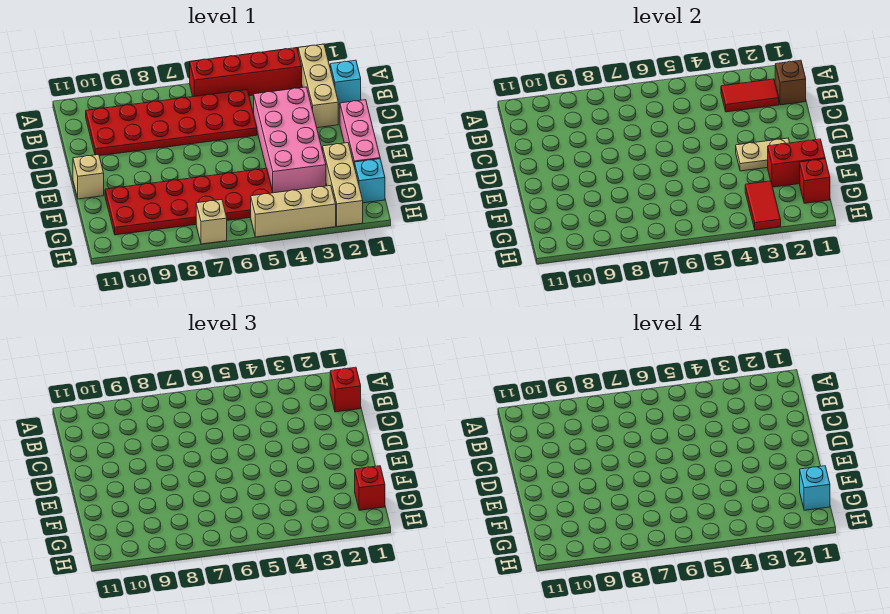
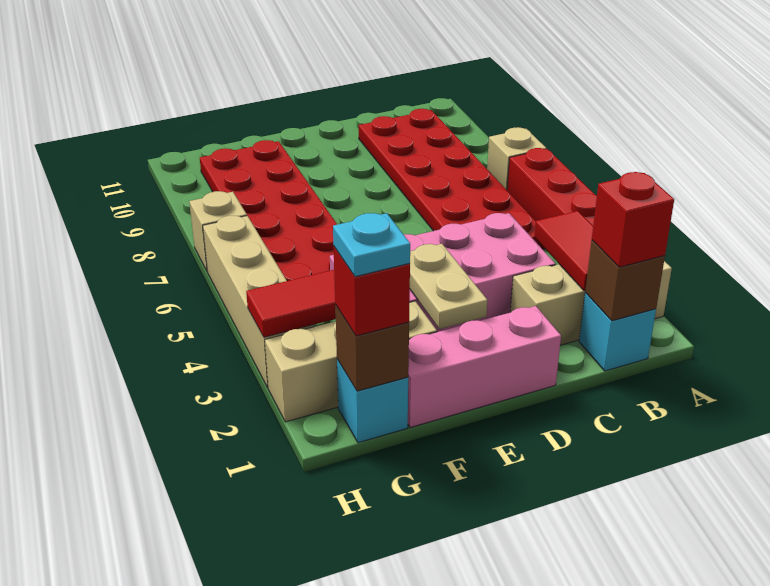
tan 1x1 brick [73,155,104,199] -> tan 1x1 brick moved to [487,127,546,190]
red 1x2 brick [768,139,825,187] -> none
red 1x1 brick [800,159,830,203] -> brown 1x1 brick [335,305,409,391]
cyan 1x1 brick [800,466,830,510] -> cyan 1x1 plate [333,213,410,277]
tan 1x3 brick [251,185,336,237] -> tan 1x4 brick [203,216,314,388]

